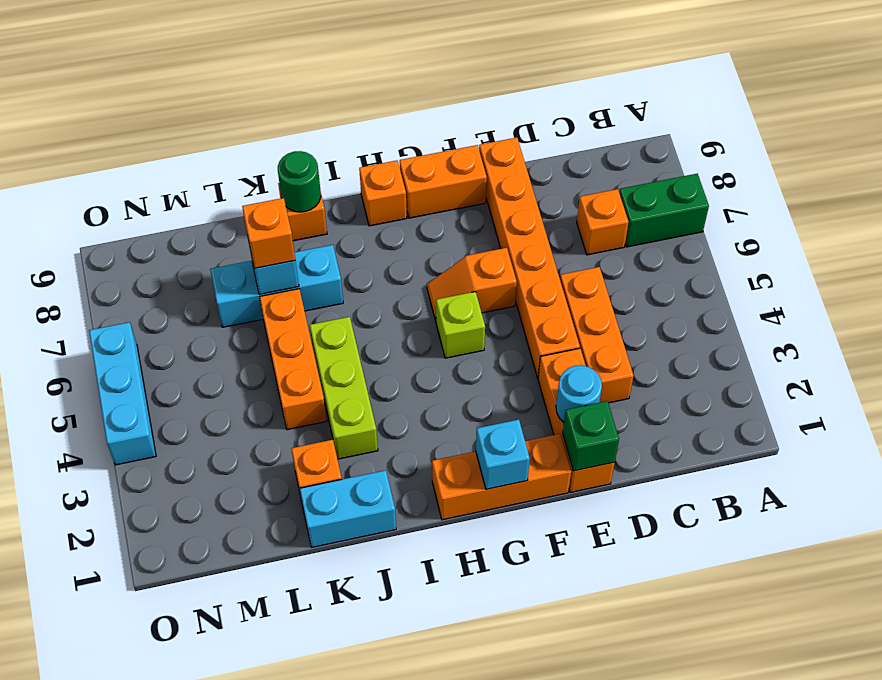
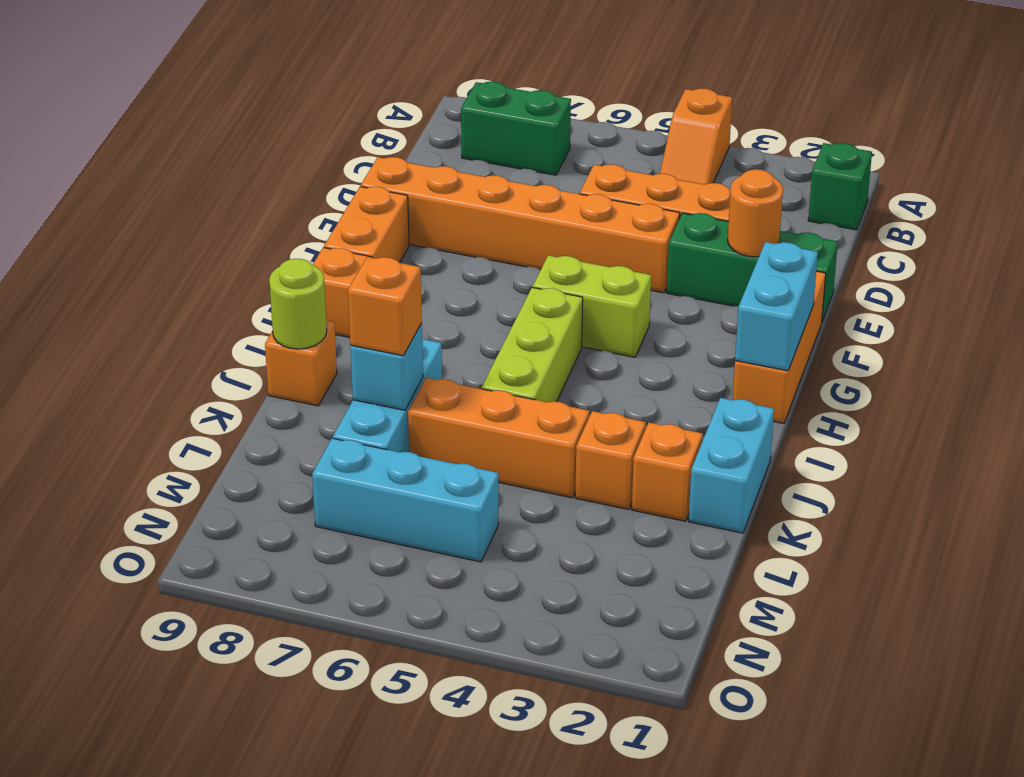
green 1x2 brick [619,174,709,247] -> green 1x2 brick turned to [461,82,571,175]
orange 1x1 brick [577,189,629,255] -> orange 1x1 brick moved to [575,411,646,509]
orange 1x3 brick [538,348,615,492] -> green 1x3 brick [667,213,838,322]
green 1x1 brick [563,401,619,471] -> green 1x1 brick moved to [808,143,872,230]
cyan 1x1 round brick [556,365,602,422] -> orange 1x1 round brick [728,169,783,257]
orange 1x2 slope [427,248,517,321] -> orange 1x2 slope moved to [660,88,732,184]
cyan 1x1 brick [476,420,530,489] -> cyan 1x2 brick [735,242,818,371]
lime 1x1 brick [436,292,485,358] -> lime 1x2 brick [533,255,651,357]
lime 1x3 brick [310,317,378,459] -> lime 1x3 brick turned to [482,287,583,402]
green 1x1 round brick [278,151,321,212] -> lime 1x1 round brick [269,259,327,349]
cyan 1x3 brick [89,322,156,465] -> cyan 1x3 brick moved to [312,438,498,562]

